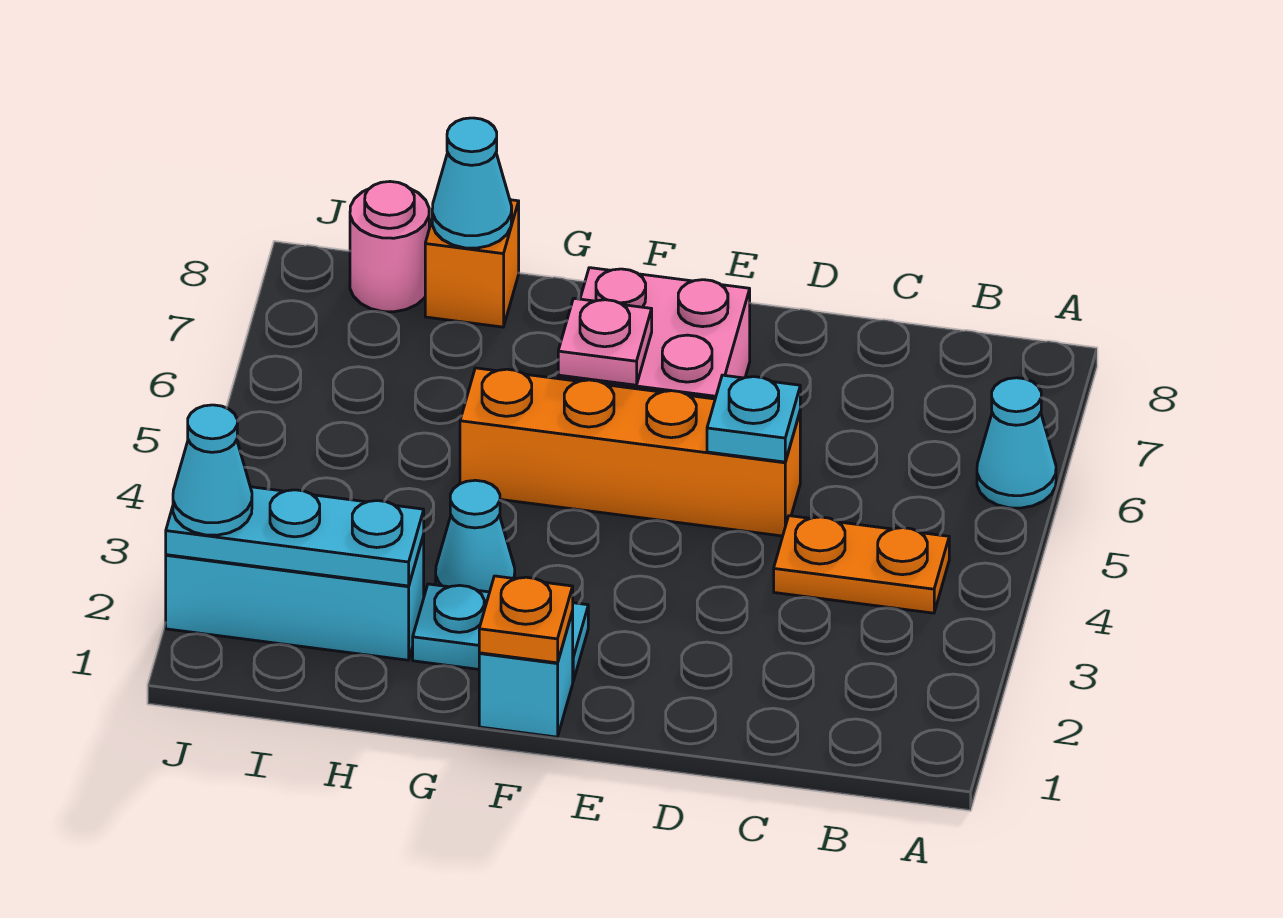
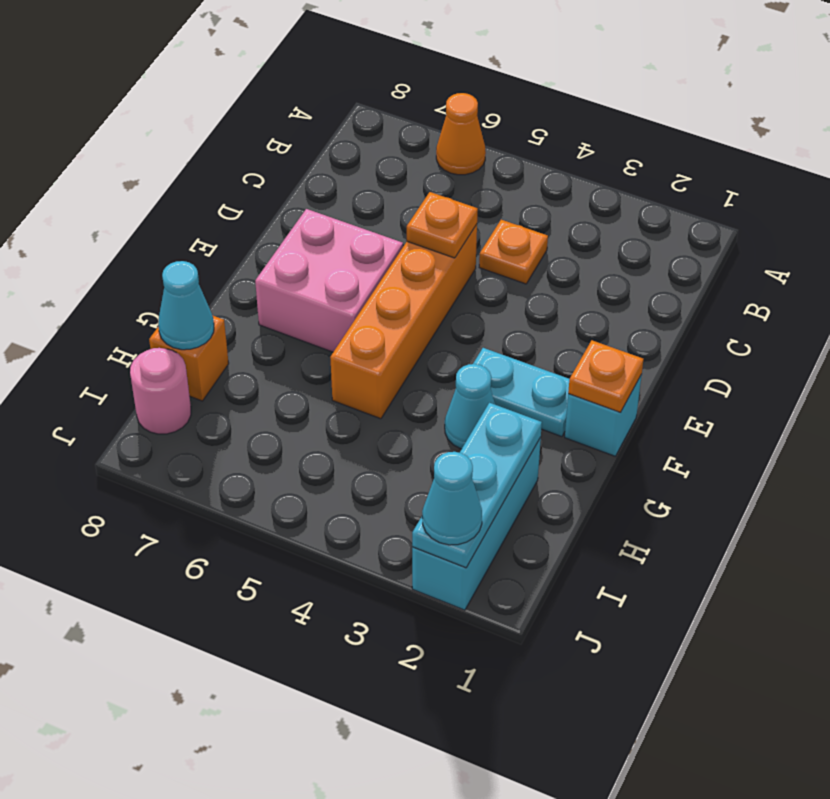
cyan 1x1 cone [977,378,1056,508] -> orange 1x1 cone [436,93,486,175]
orange 1x2 plate [774,516,949,613] -> orange 1x1 plate [479,220,548,284]
cyan 1x1 plate [707,375,800,462] -> orange 1x1 plate [407,192,478,258]
cyan 1x2 plate [413,584,588,681] -> cyan 1x2 plate turned to [473,348,569,437]
pink 1x1 plate [558,298,652,385] -> none

